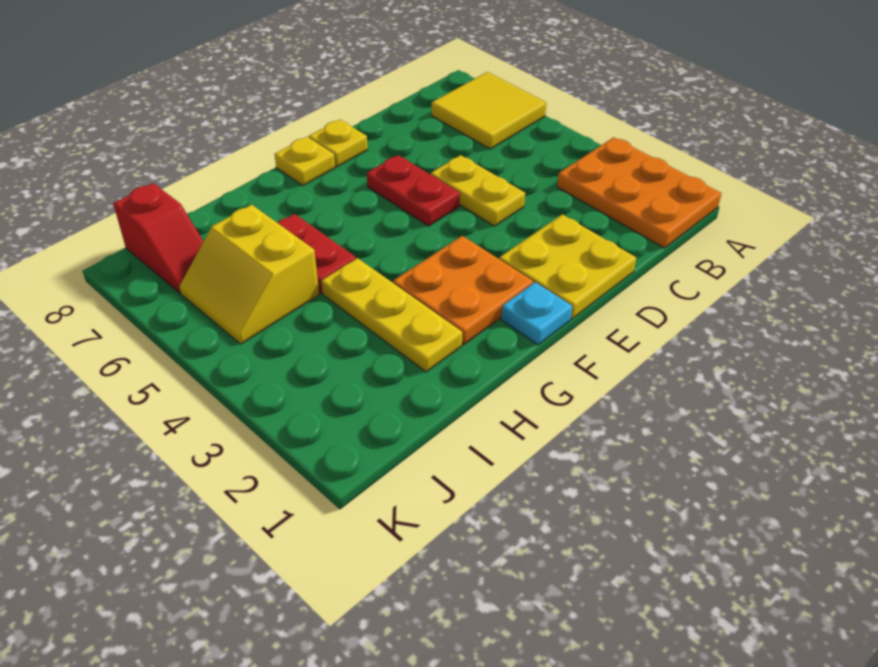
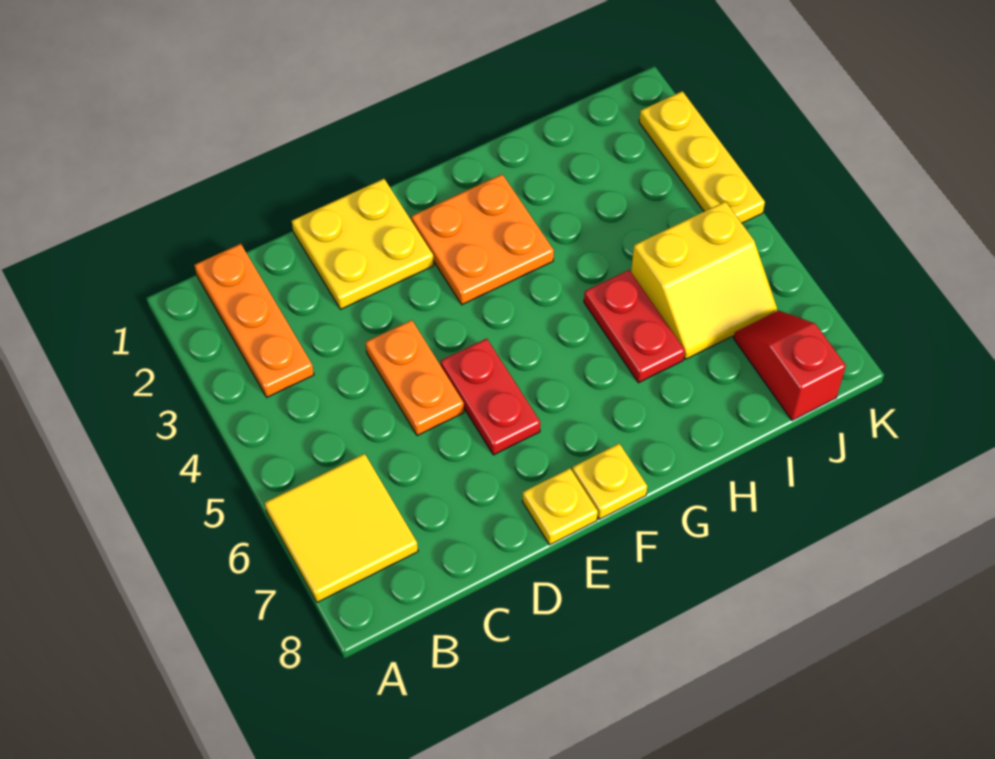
orange 2x3 plate [557,137,722,248] -> orange 1x3 plate [195,244,314,397]
yellow 1x2 plate [431,155,525,226] -> orange 1x2 plate [366,320,464,436]
cyan 1x1 plate [501,282,572,345] -> none
yellow 1x3 plate [321,258,462,372] -> yellow 1x3 plate moved to [639,91,765,223]
yellow 2x2 slope [179,205,319,344] -> yellow 2x2 slope turned to [631,202,777,359]

